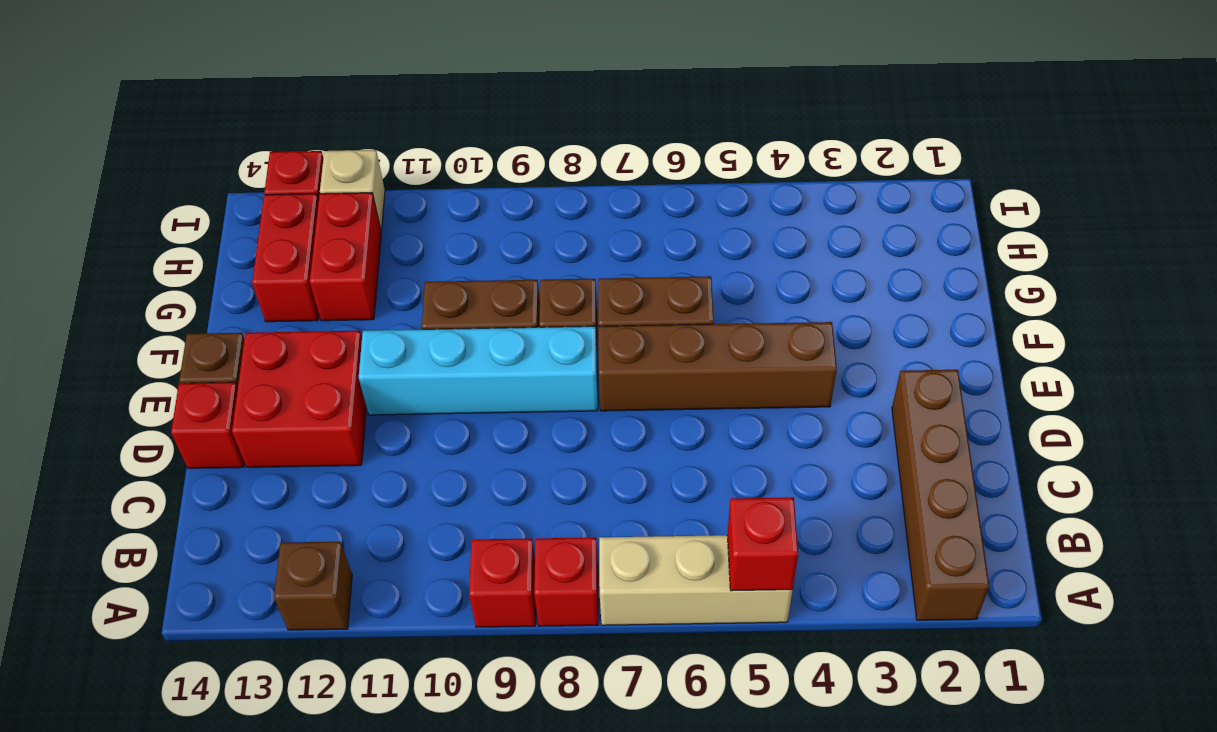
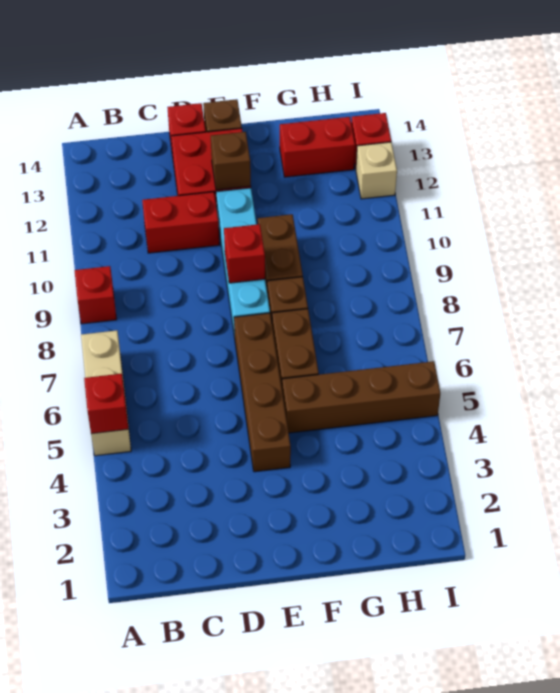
brown 1x4 brick [892,370,989,620] -> brown 1x4 brick moved to [282,361,440,433]
red 1x1 brick [534,537,598,626] -> red 1x1 brick moved to [224,224,265,283]
brown 1x1 brick [274,542,352,630] -> brown 1x1 brick moved to [211,132,251,190]
red 1x2 brick [310,193,381,321] -> red 1x2 brick moved to [142,192,219,253]

